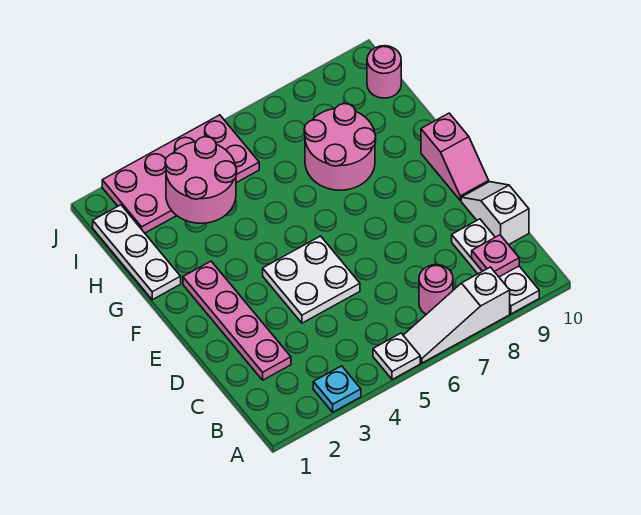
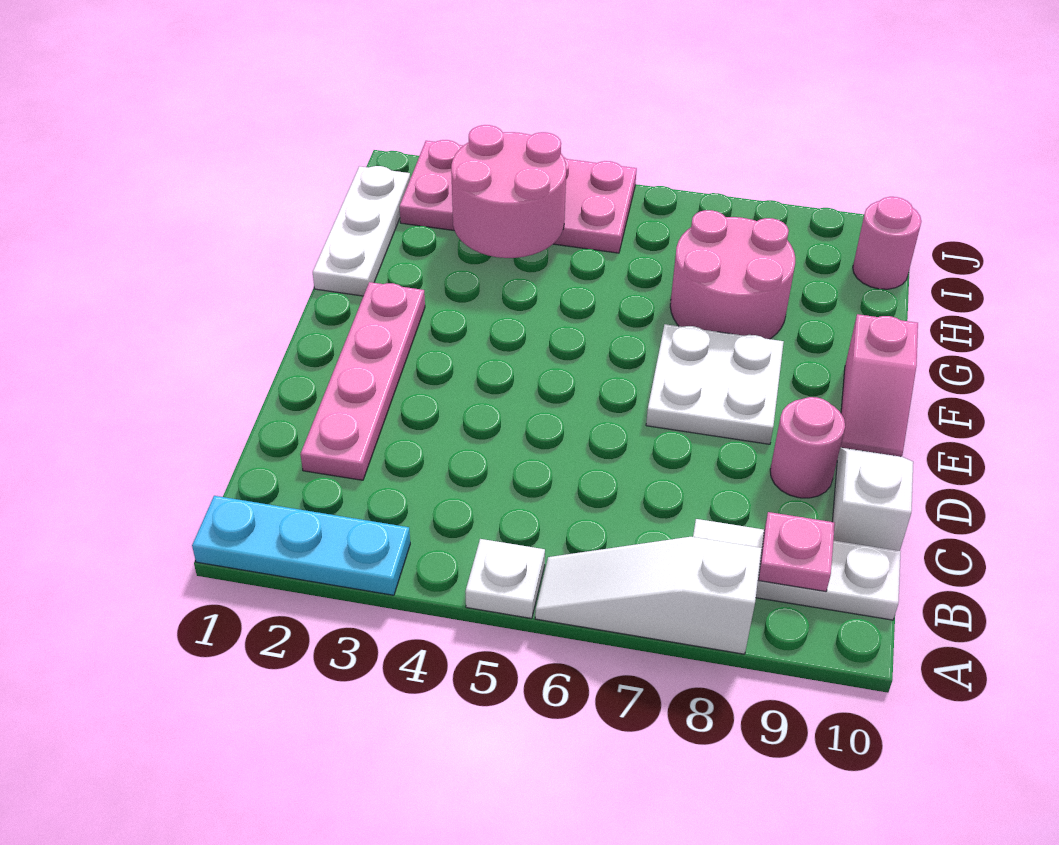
cyan 1x1 plate [313,366,361,412] -> cyan 1x3 plate [192,496,410,595]
white 1x3 plate [452,219,539,314] -> white 1x3 plate turned to [693,519,901,620]
pink 1x1 round brick [419,265,453,314] -> pink 1x1 round brick moved to [770,397,845,498]
white 2x2 plate [263,236,360,323] -> white 2x2 plate moved to [646,324,784,444]

